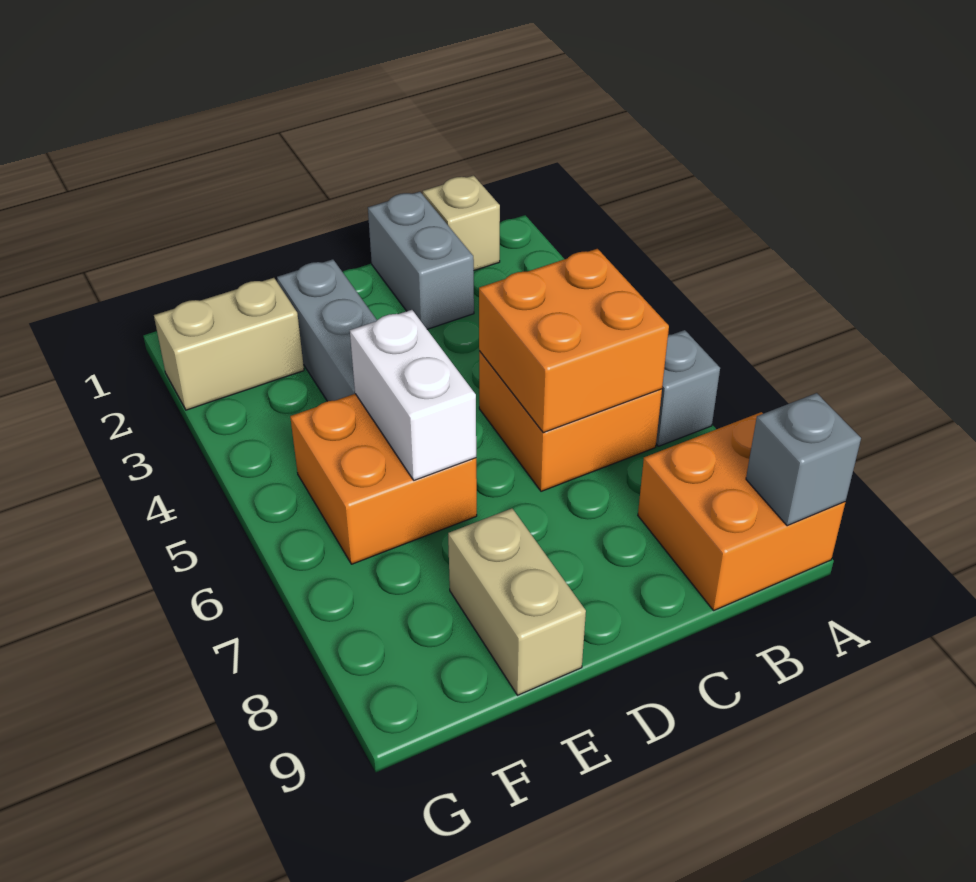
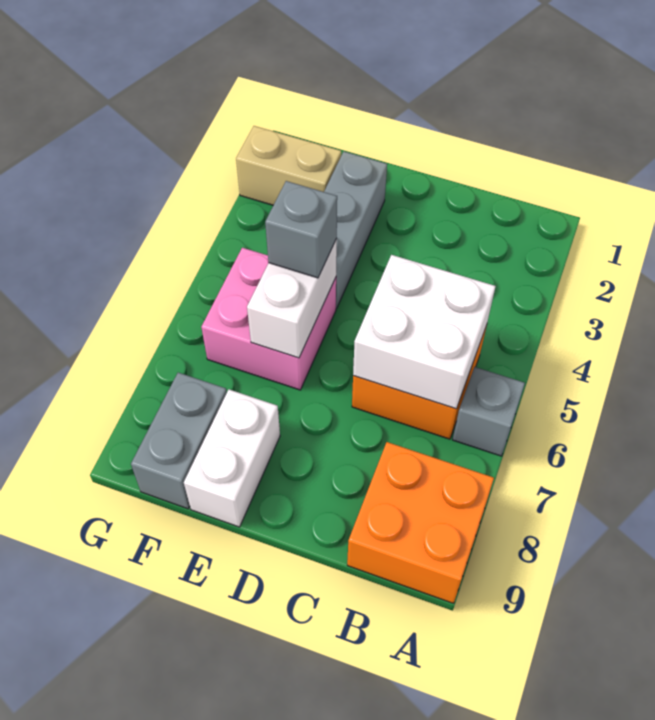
grey 1x1 brick [746,393,861,526] -> grey 1x1 brick moved to [265,181,337,278]
tan 1x1 brick [423,175,500,271] -> none
orange 2x2 brick [479,249,669,433] -> white 2x2 brick [353,255,496,409]
grey 1x2 brick [368,192,474,329] -> grey 1x2 brick moved to [131,373,227,509]
orange 2x2 brick [290,394,477,564] -> pink 2x2 brick [201,248,336,390]
tan 1x2 brick [448,508,586,695] -> white 1x2 brick [184,390,280,527]

